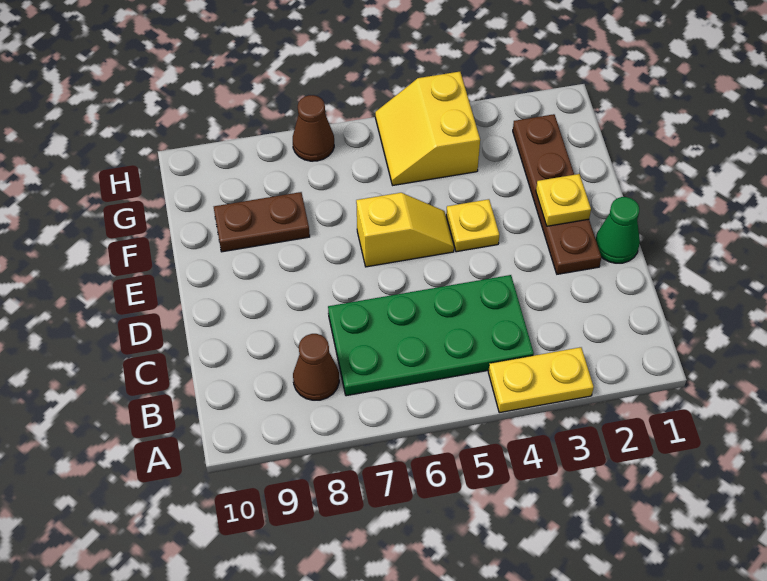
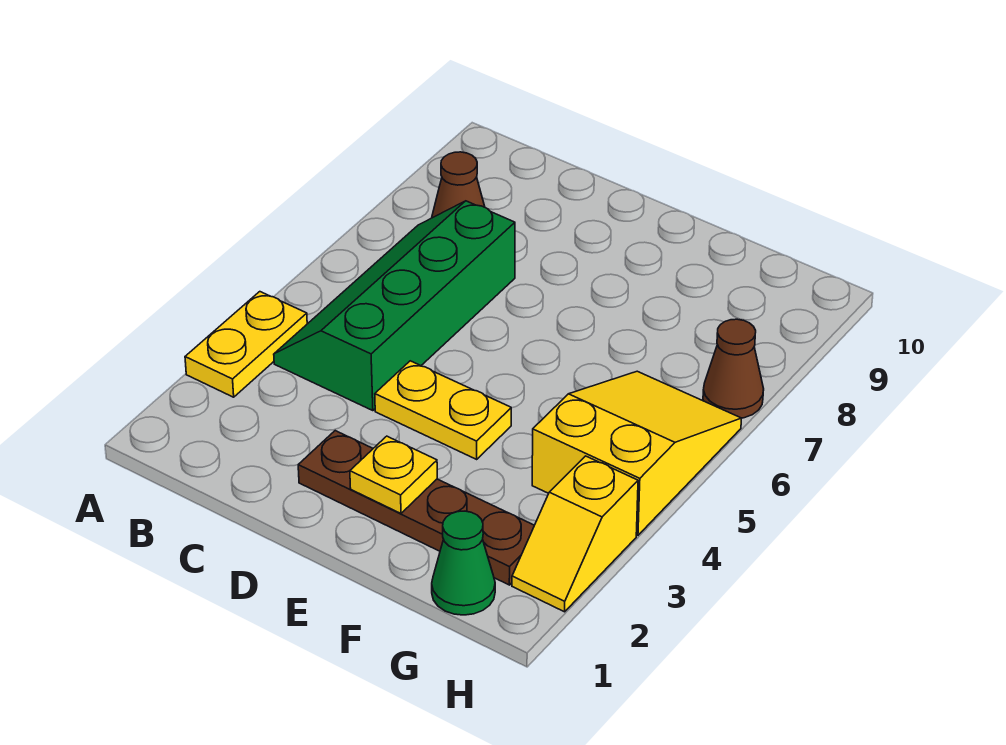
green 2x4 plate [328,275,534,396] -> green 2x4 slope [274,201,515,411]
green 1x1 cone [596,197,640,263] -> green 1x1 cone moved to [432,511,495,615]
yellow 1x1 plate [446,199,499,252] -> yellow 1x2 plate [375,361,511,459]
yellow 1x2 slope [356,193,454,267] -> yellow 1x2 slope moved to [512,456,638,612]
brown 1x2 plate [214,192,310,252] -> none
yellow 2x2 slope [375,72,480,185] -> yellow 2x3 slope [532,371,742,535]

